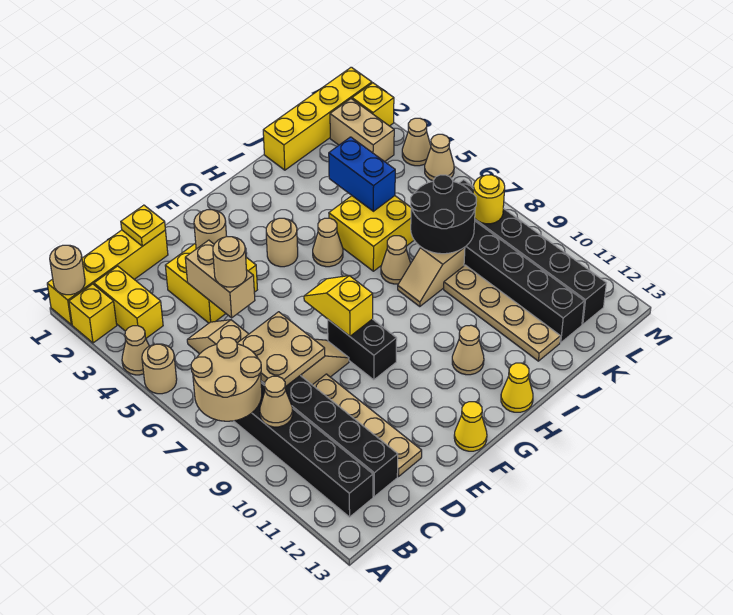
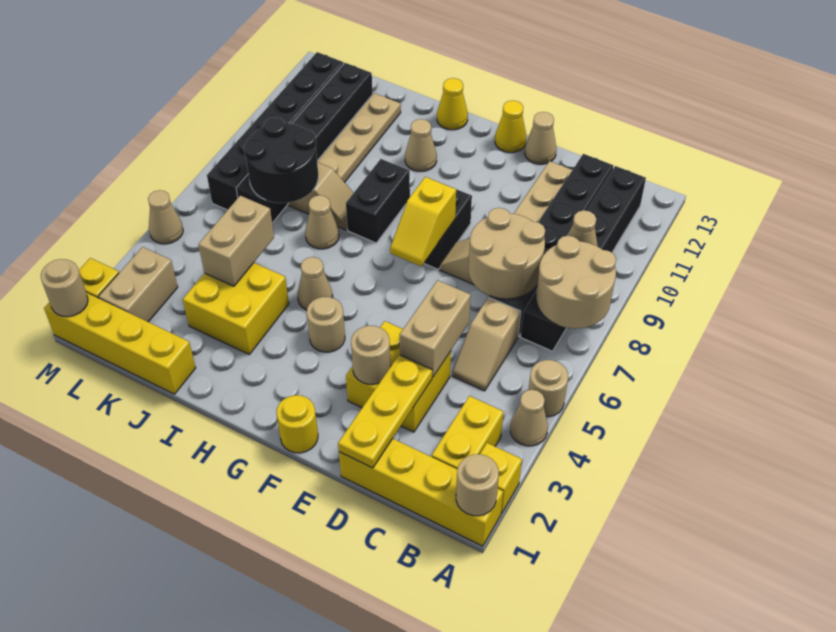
tan 2x2 plate [237,312,325,387] -> tan 2x2 round brick [469,208,545,299]
yellow 1x1 plate [121,205,165,246] -> yellow 1x3 plate [338,355,432,468]
tan 1x1 round brick [213,237,247,287] -> tan 1x1 round brick moved to [41,259,88,317]
none -> black 1x2 brick [346,159,410,243]
yellow 2x2 brick [329,196,414,271] -> yellow 2x2 brick moved to [183,263,289,354]
blue 1x2 brick [329,137,395,211] -> tan 1x2 brick [198,196,274,286]
yellow 1x1 round brick [473,175,505,224] -> yellow 1x1 round brick moved to [276,395,318,453]
tan 1x1 cone [402,118,431,166] -> tan 1x1 cone moved to [525,112,556,164]

